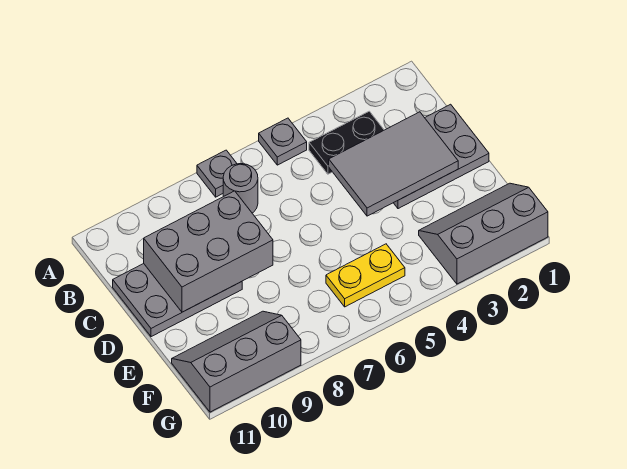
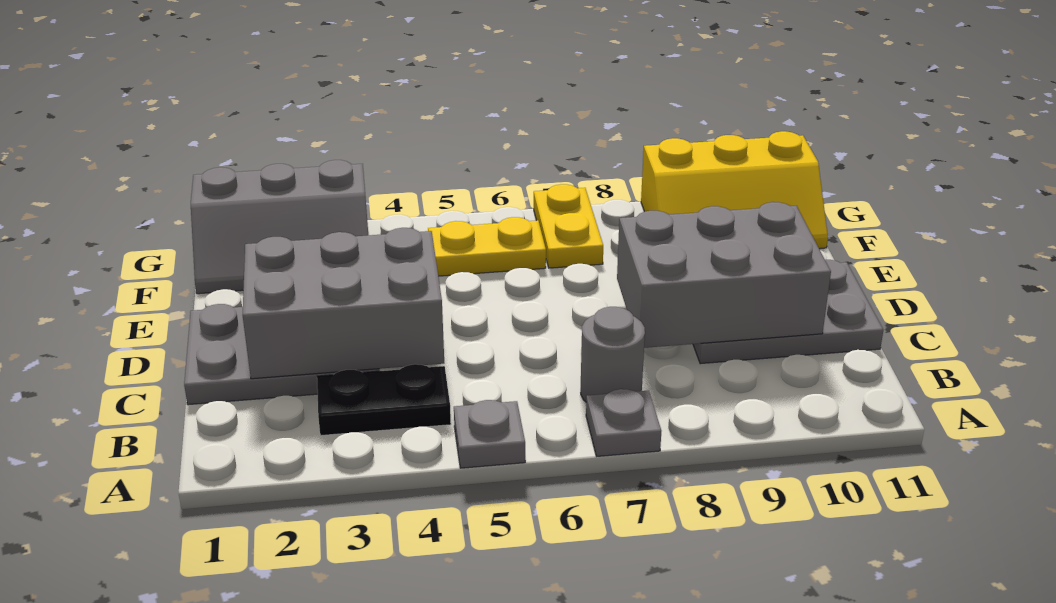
grey 2x3 tile [329,112,458,216] -> grey 2x3 brick [243,228,444,379]
none -> yellow 1x2 plate [534,184,603,268]
grey 2x3 slope [172,311,301,412] -> yellow 2x3 slope [641,131,828,249]

